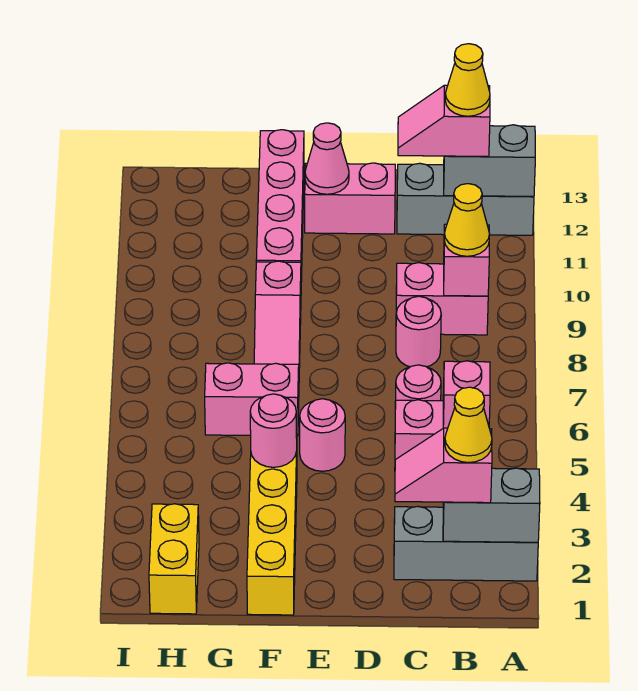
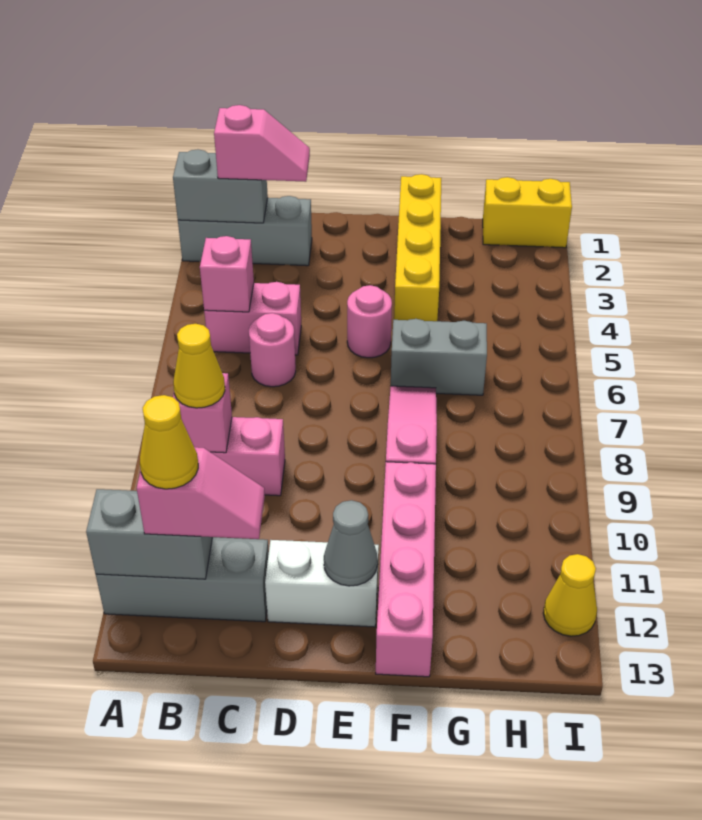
yellow 1x1 cone [445,387,492,463] -> yellow 1x1 cone moved to [543,554,597,636]
pink 1x1 round brick [396,296,441,367] -> none
pink 1x2 brick [305,163,395,234] -> white 1x2 brick [265,540,379,627]
pink 1x1 cone [305,123,349,194] -> grey 1x1 cone [324,500,378,586]
pink 1x1 round brick [250,394,297,467] -> none
pink 1x2 brick [205,363,299,436] -> grey 1x2 brick [391,319,487,395]
yellow 1x2 brick [149,504,199,614] -> yellow 1x2 brick turned to [483,177,572,248]

